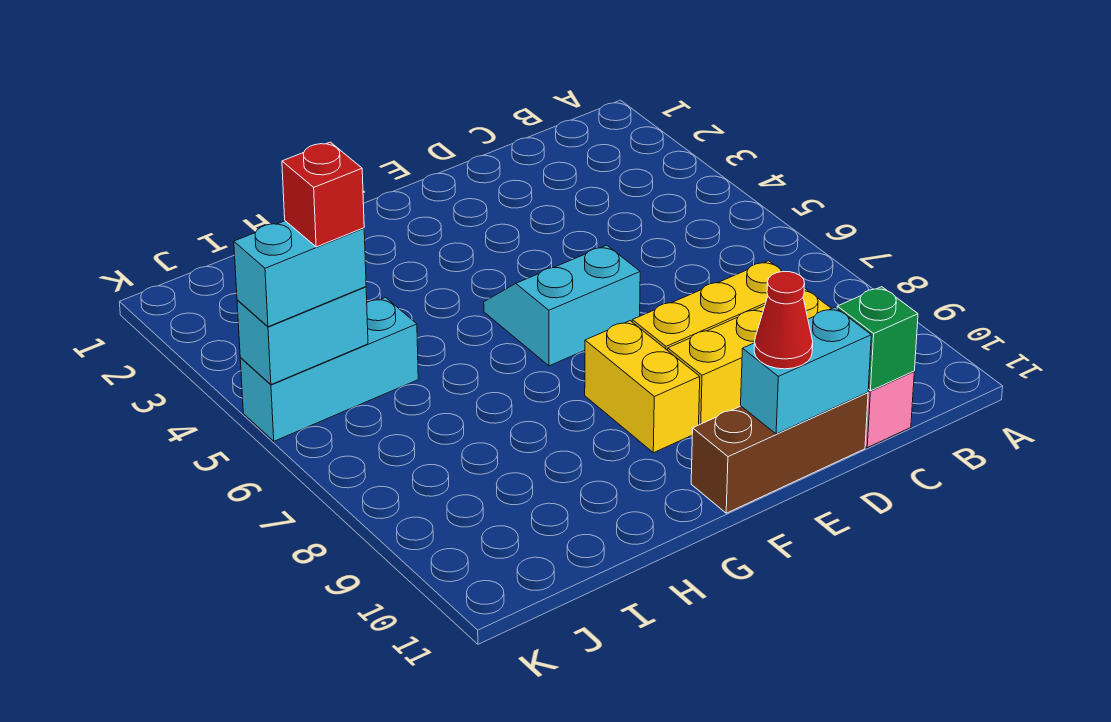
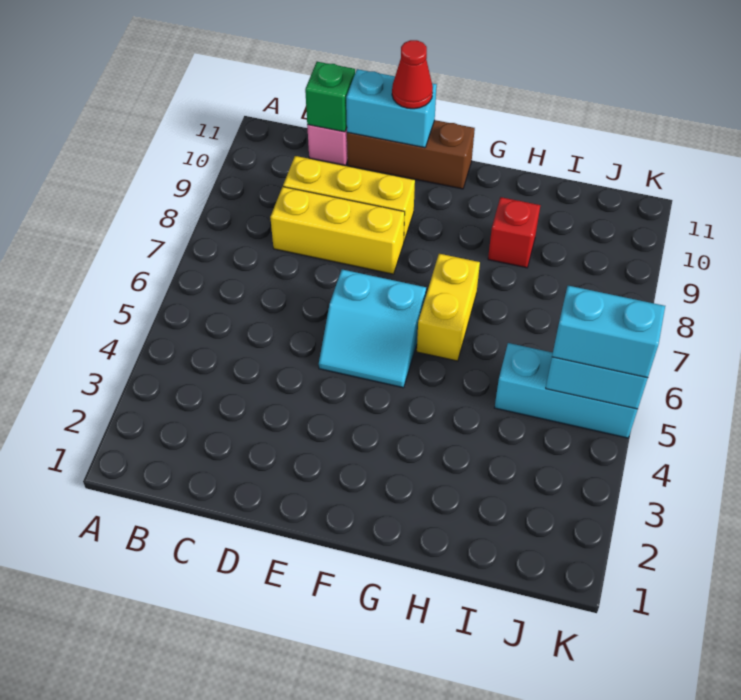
yellow 1x2 brick [585,321,700,453] -> yellow 1x2 brick moved to [417,254,480,361]
red 1x1 brick [282,142,364,247] -> red 1x1 brick moved to [488,197,540,268]

